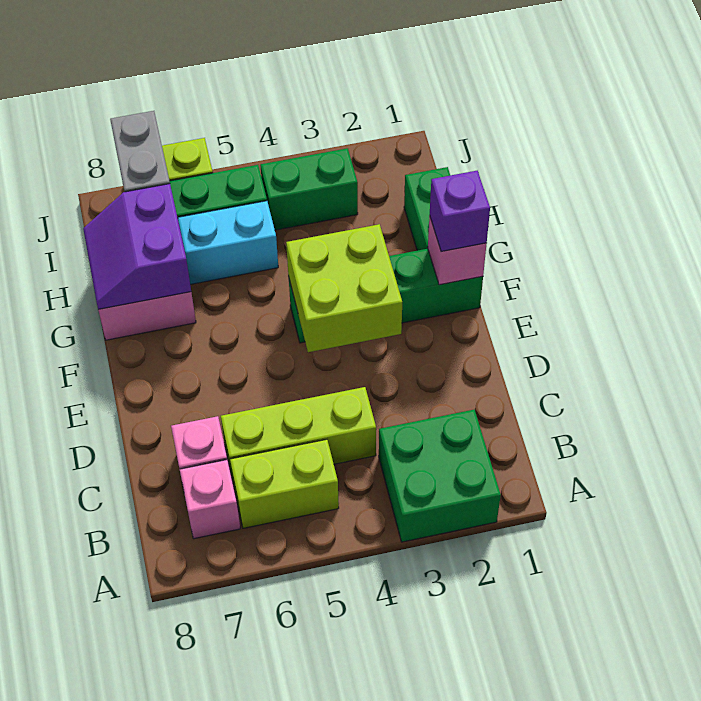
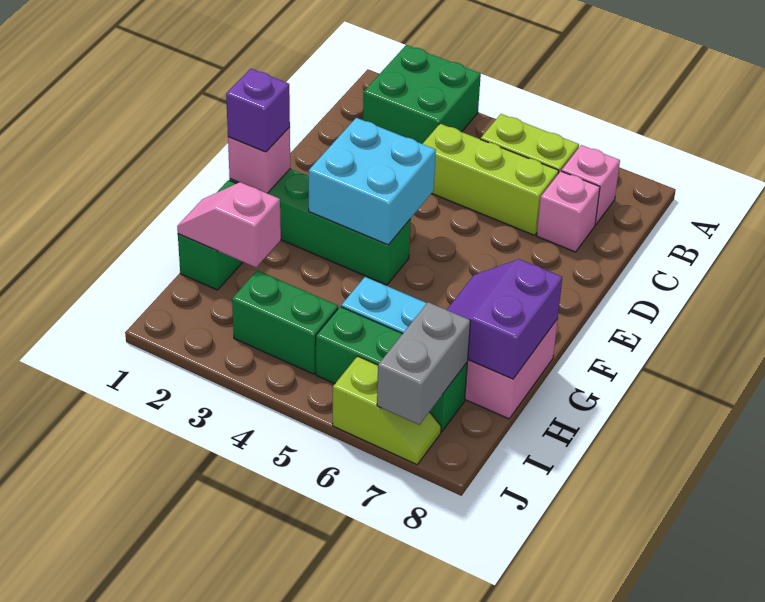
lime 2x2 brick [286,224,402,352] -> cyan 2x2 brick [309,118,436,245]
purple 2x2 slope [83,184,191,310] -> purple 2x2 slope turned to [447,259,562,379]
none -> pink 1x2 slope [177,182,281,267]

